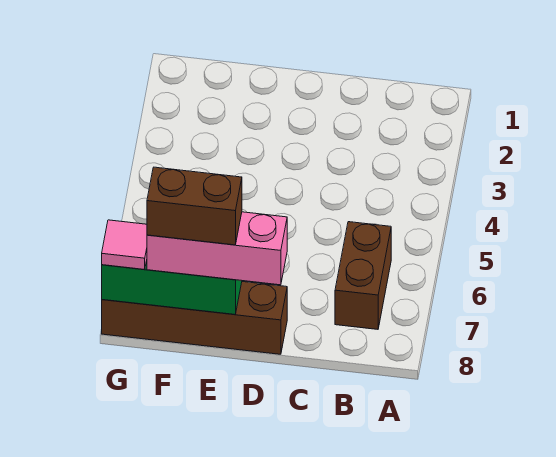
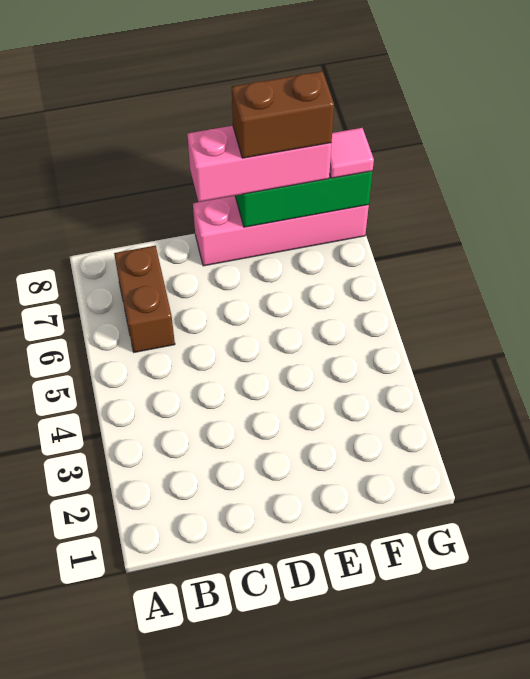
brown 1x4 brick [102,282,287,354] -> pink 1x4 brick [193,196,369,266]

